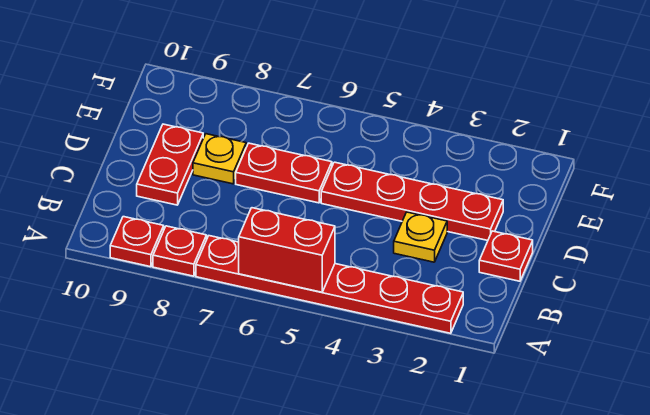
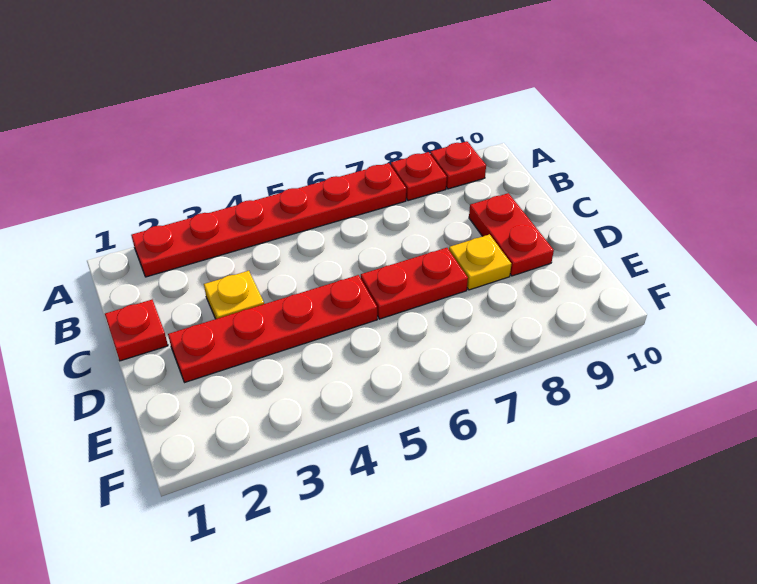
red 1x2 brick [239,208,335,292] -> none

